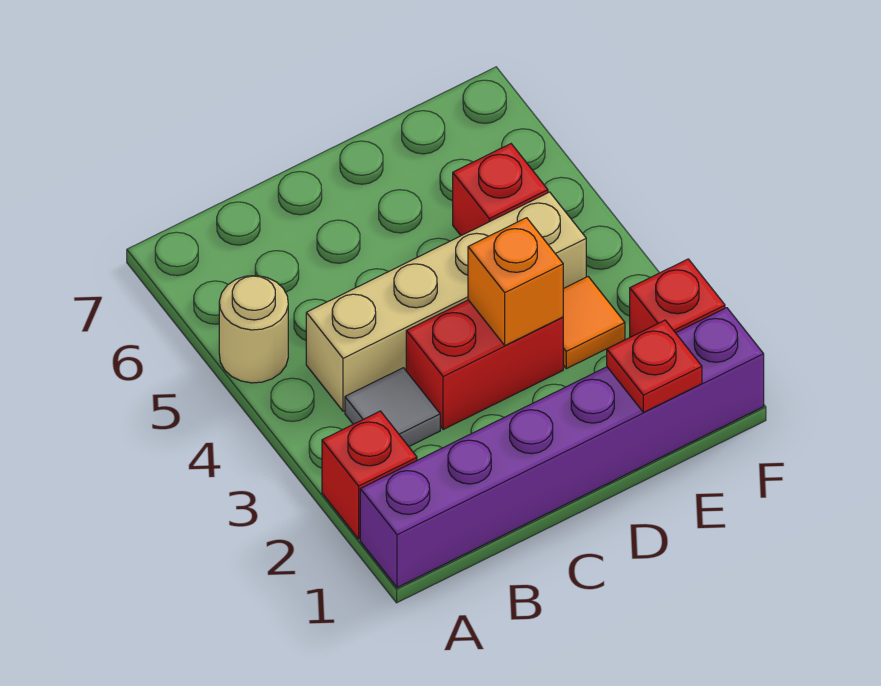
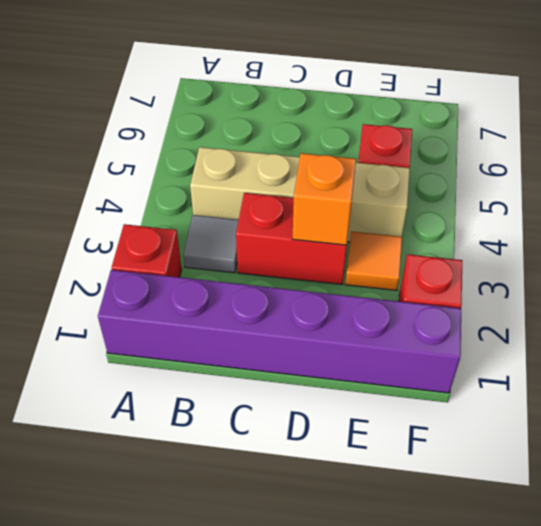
tan 1x1 round brick [219,276,288,383] -> none
red 1x1 plate [607,320,702,412] -> none

